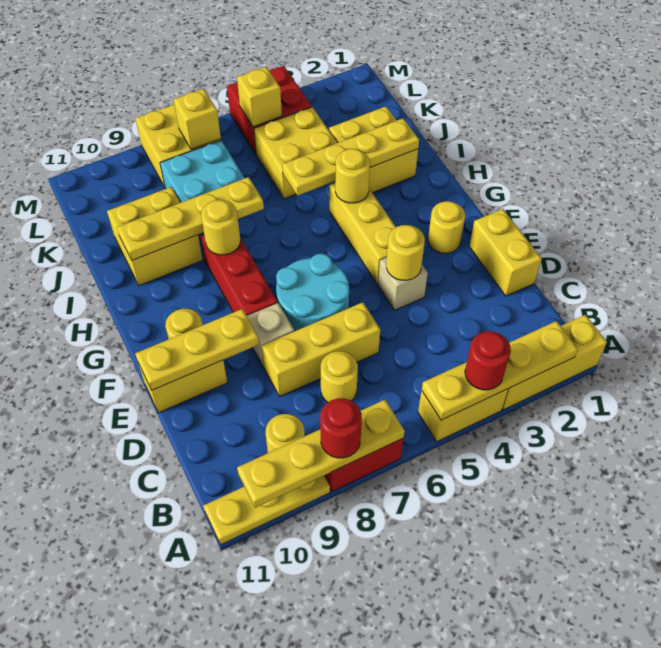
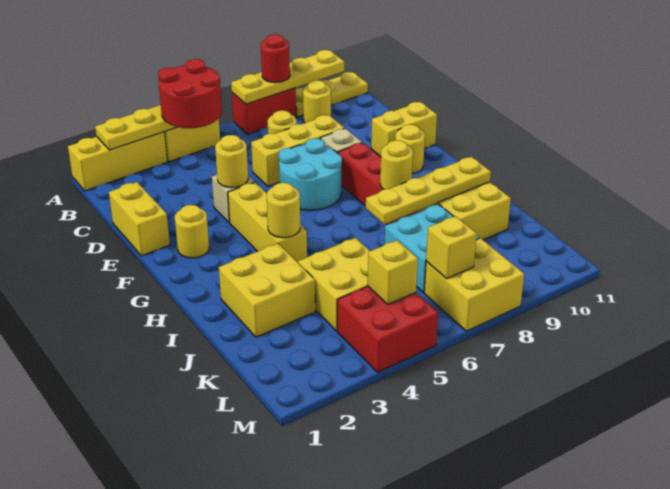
red 1x1 round brick [465,331,511,390] -> red 2x2 round brick [158,59,222,128]
yellow 1x3 plate [135,309,259,390] -> none
yellow 1x4 plate [282,118,419,196] -> none

